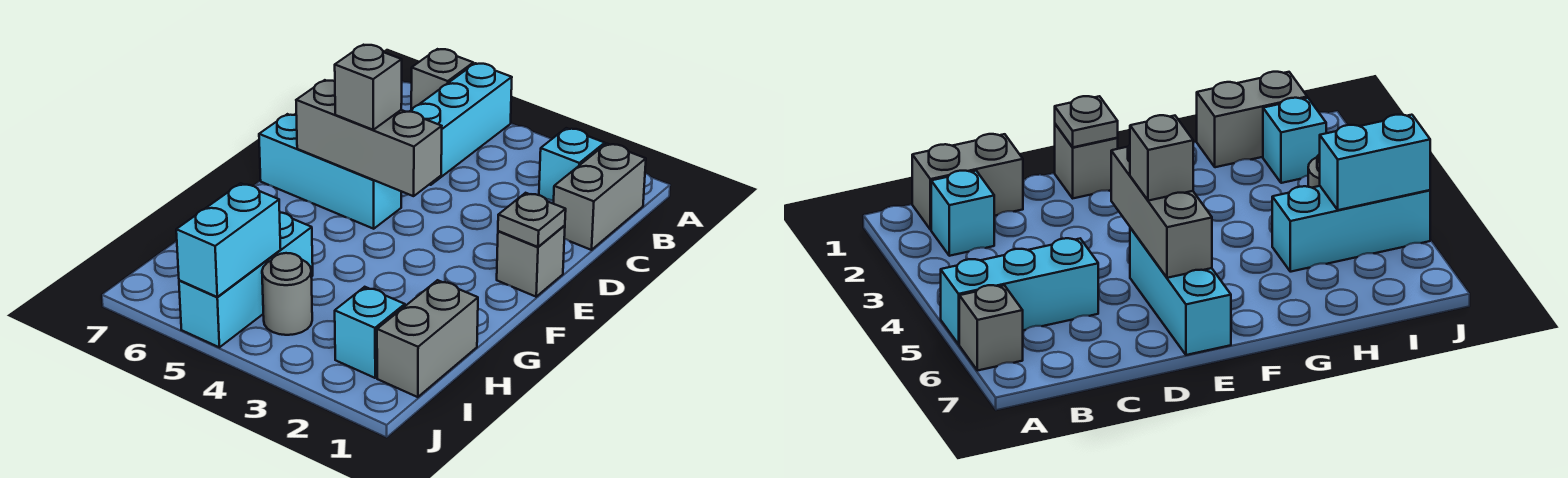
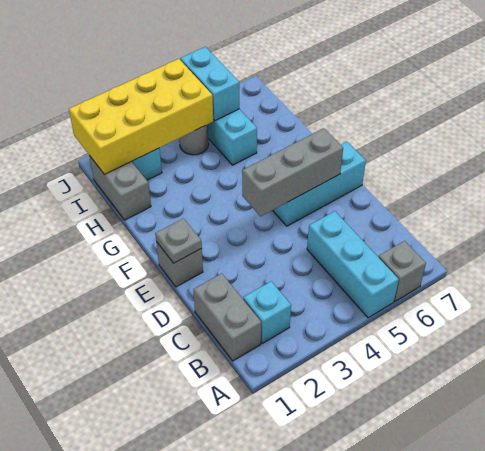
grey 1x1 brick [335,45,402,130] -> none
none -> yellow 2x4 brick [69,59,213,175]

